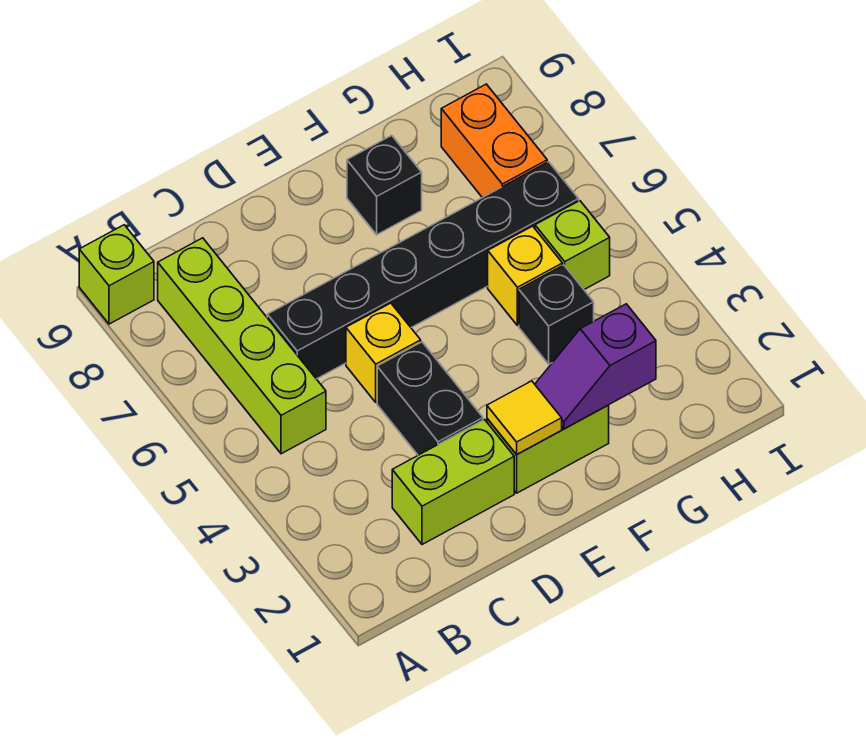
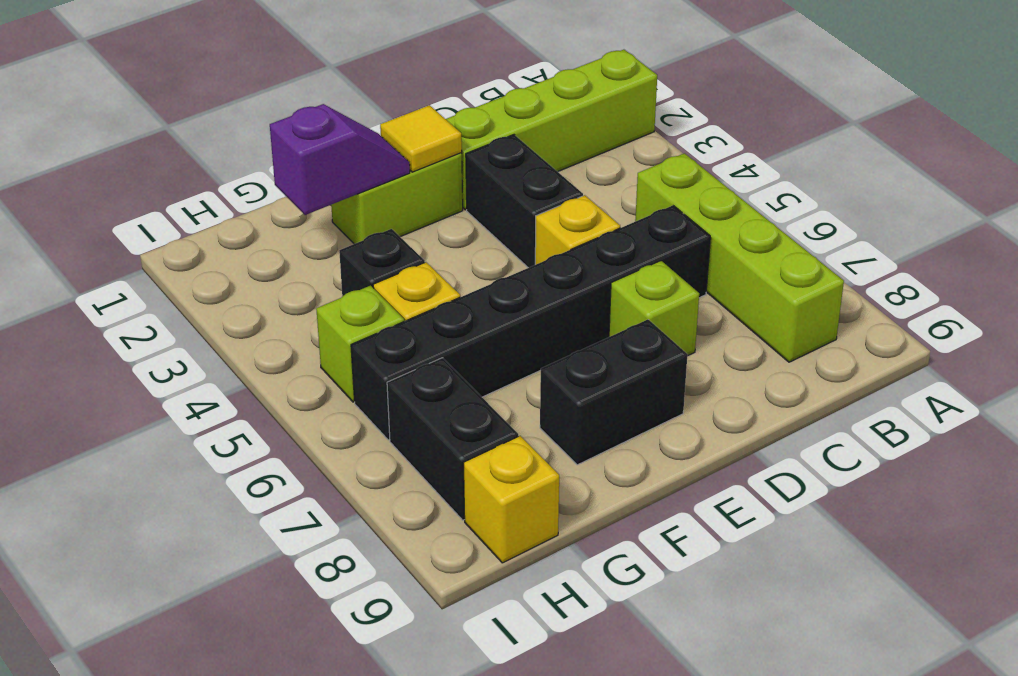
lime 1x1 brick [79,225,154,324] -> lime 1x1 brick moved to [609,261,699,356]
lime 1x2 brick [392,420,514,545] -> lime 1x4 brick [446,50,657,210]
black 1x1 brick [347,135,422,235] -> black 1x2 brick [540,319,688,465]
orange 1x2 brick [441,84,547,198] -> black 1x2 brick [387,358,518,520]
none -> yellow 1x1 brick [464,436,559,563]

